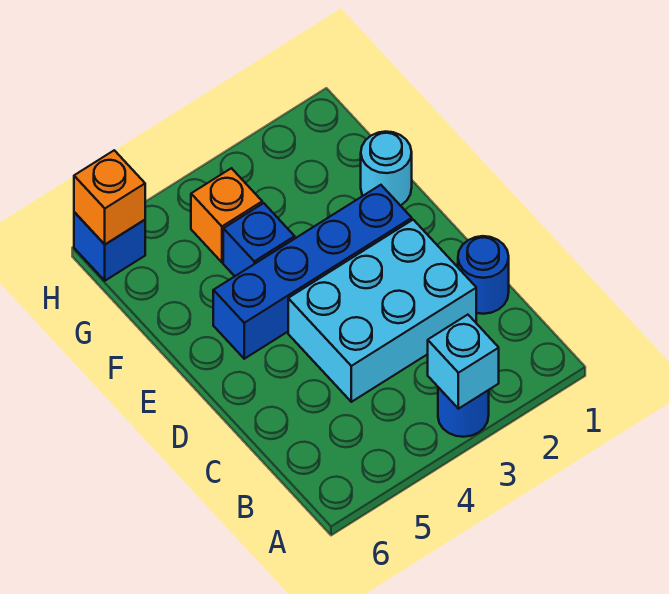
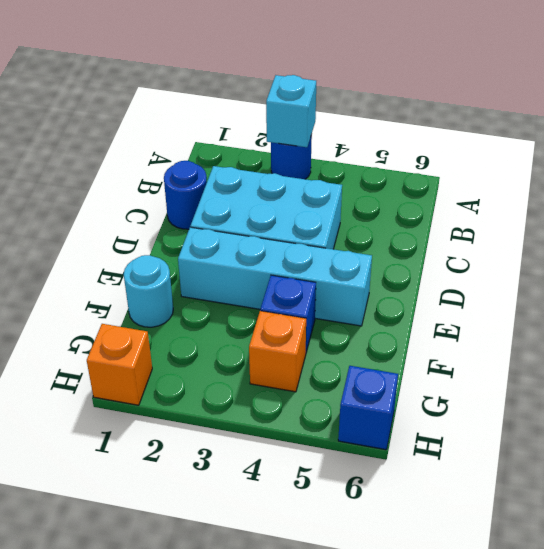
blue 1x4 brick [213,185,412,359] -> cyan 1x4 brick [178,227,372,326]
orange 1x1 brick [74,150,145,244] -> orange 1x1 brick moved to [87,324,152,405]

